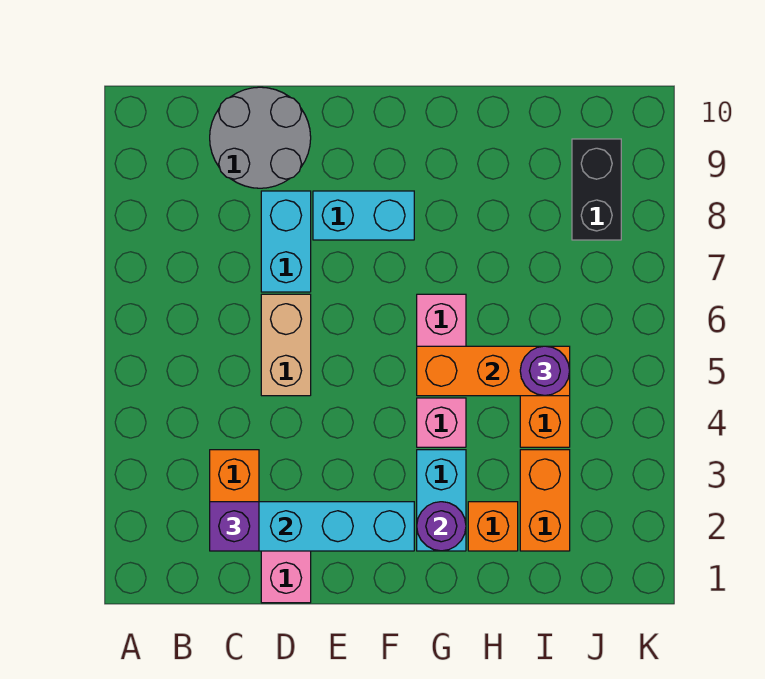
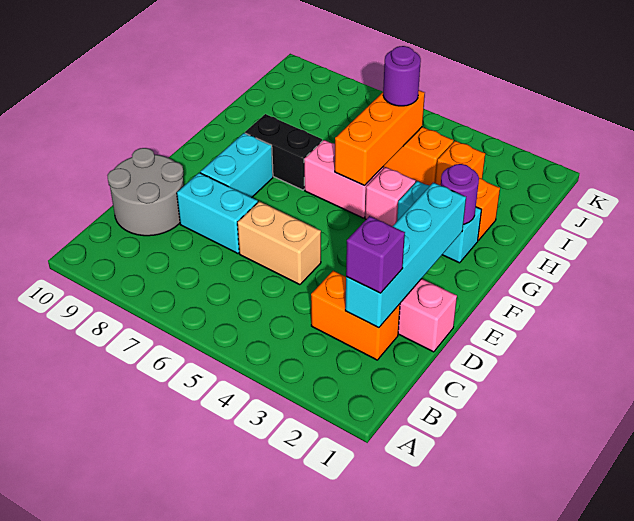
orange 1x2 brick [520,450,570,551] -> orange 1x1 brick [435,141,485,186]
black 1x2 brick [572,139,621,240] -> black 1x2 brick moved to [245,114,322,190]

